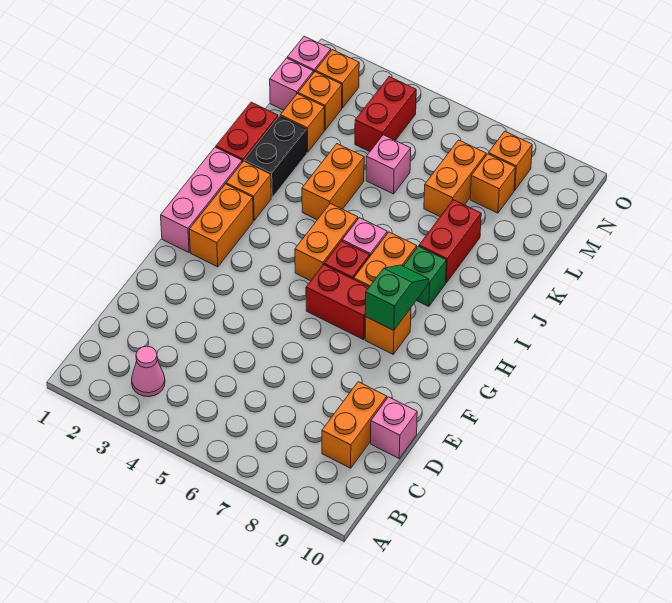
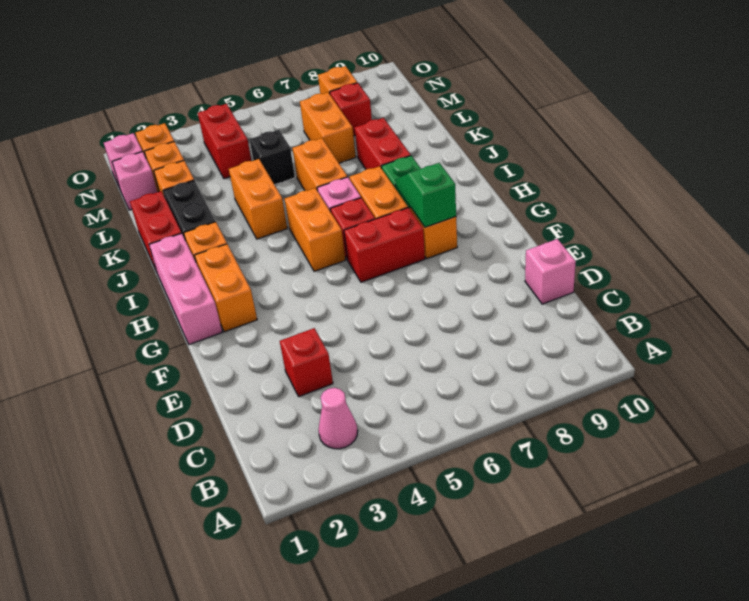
orange 1x2 brick [322,382,387,468] -> orange 1x2 brick moved to [293,138,347,191]
none -> red 1x1 brick [280,328,333,396]
pink 1x1 brick [366,135,411,194] -> black 1x1 brick [250,130,295,185]
orange 1x1 brick [470,154,515,213] -> red 1x1 brick [330,83,372,136]

